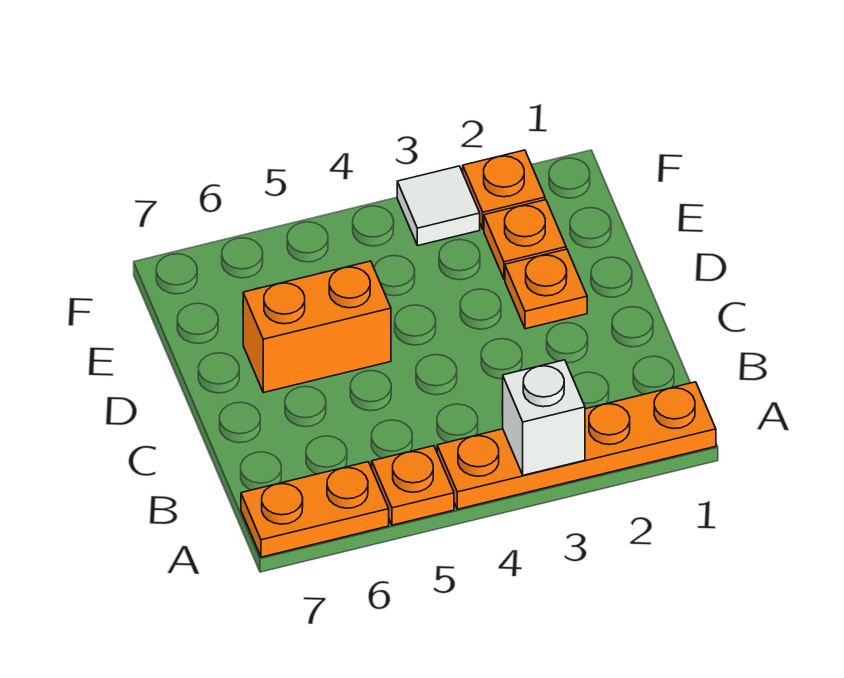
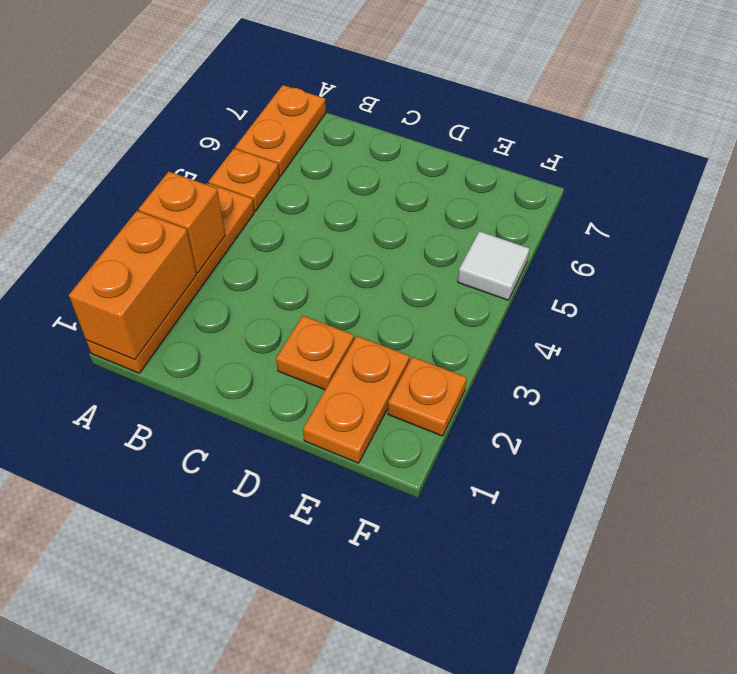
white 1x1 brick [502,360,585,475] -> orange 1x1 brick [139,172,225,273]
orange 1x2 brick [243,261,391,393] -> orange 1x2 brick moved to [69,211,196,360]
orange 1x1 plate [484,200,566,279] -> orange 1x2 plate [303,336,410,463]
white 1x1 tile [397,166,480,246] -> white 1x1 tile moved to [458,231,530,300]

